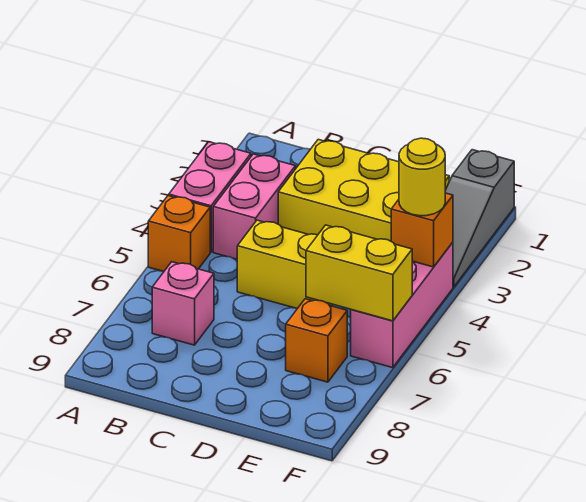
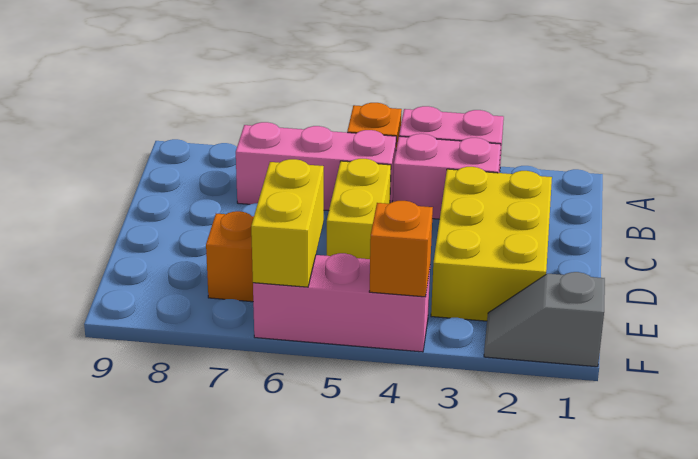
pink 1x1 brick [152,262,214,345] -> pink 1x3 brick [236,122,396,211]
grey 1x3 slope [445,150,514,287] -> grey 1x2 slope [484,272,605,367]
yellow 1x1 round brick [399,138,445,216] -> none

